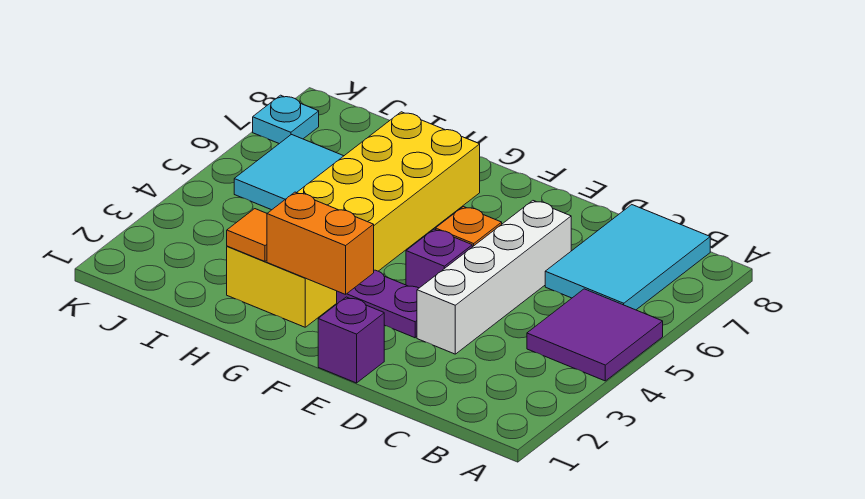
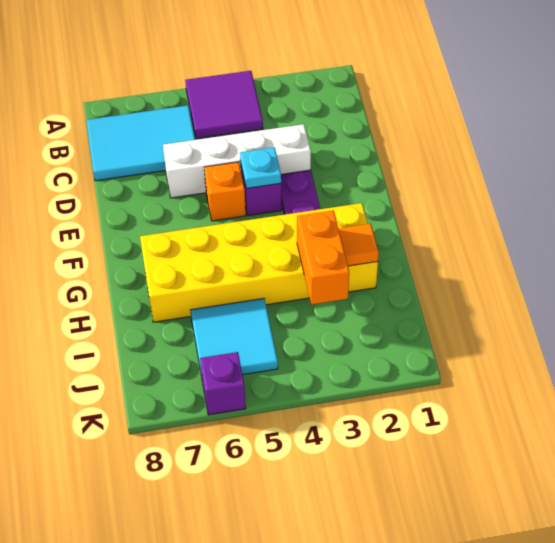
purple 1x1 brick [318,297,385,383] -> purple 1x1 brick moved to [200,352,246,415]
orange 1x2 brick [267,192,374,294] -> orange 1x2 brick moved to [297,210,349,304]
cyan 1x1 plate [253,95,319,144] -> cyan 1x1 plate moved to [240,147,281,188]

